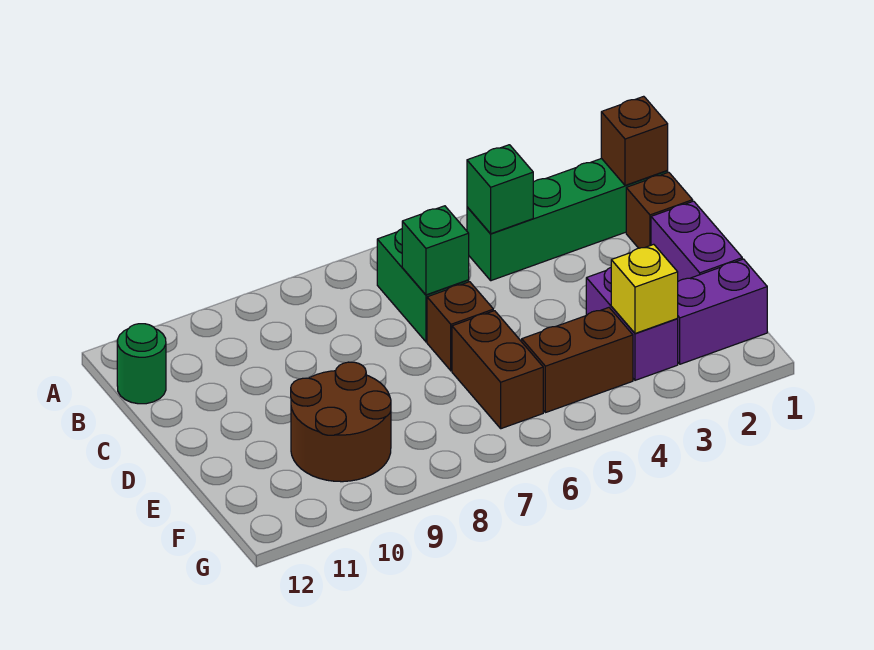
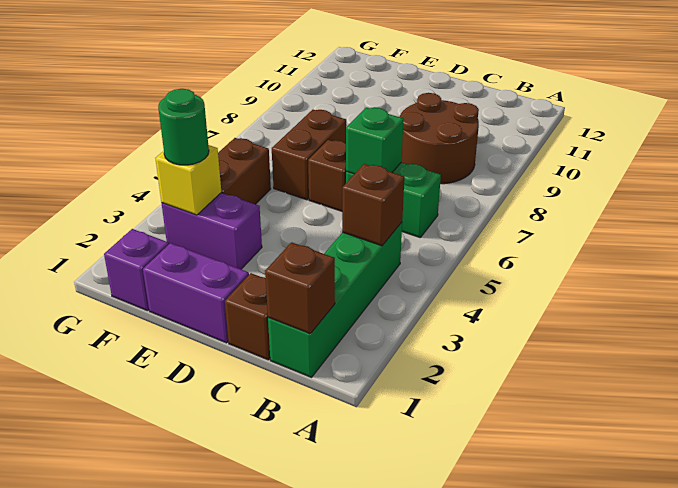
green 1x1 brick [467,145,533,234] -> brown 1x1 brick [342,164,404,246]
green 1x1 round brick [117,324,166,404] -> green 1x1 round brick moved to [158,89,209,165]
brown 1x2 brick [452,311,543,429] -> brown 1x2 brick turned to [272,110,346,200]
brown 2x2 round brick [291,362,391,482] -> brown 2x2 round brick moved to [400,93,479,184]
purple 1x2 brick [677,259,767,364] -> purple 1x1 brick [104,229,169,311]

